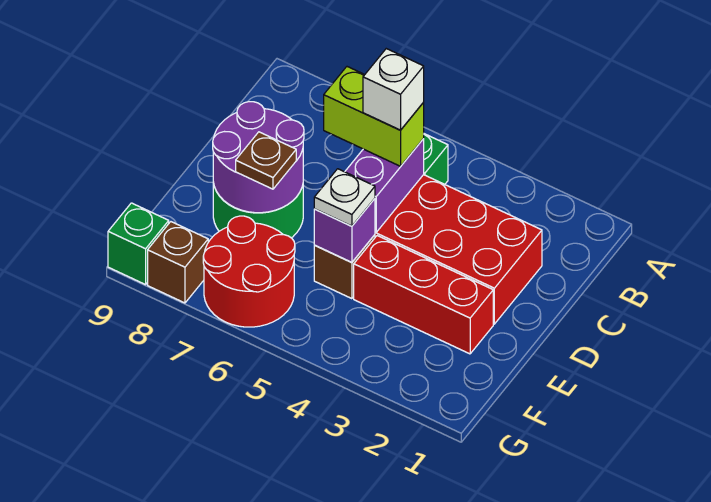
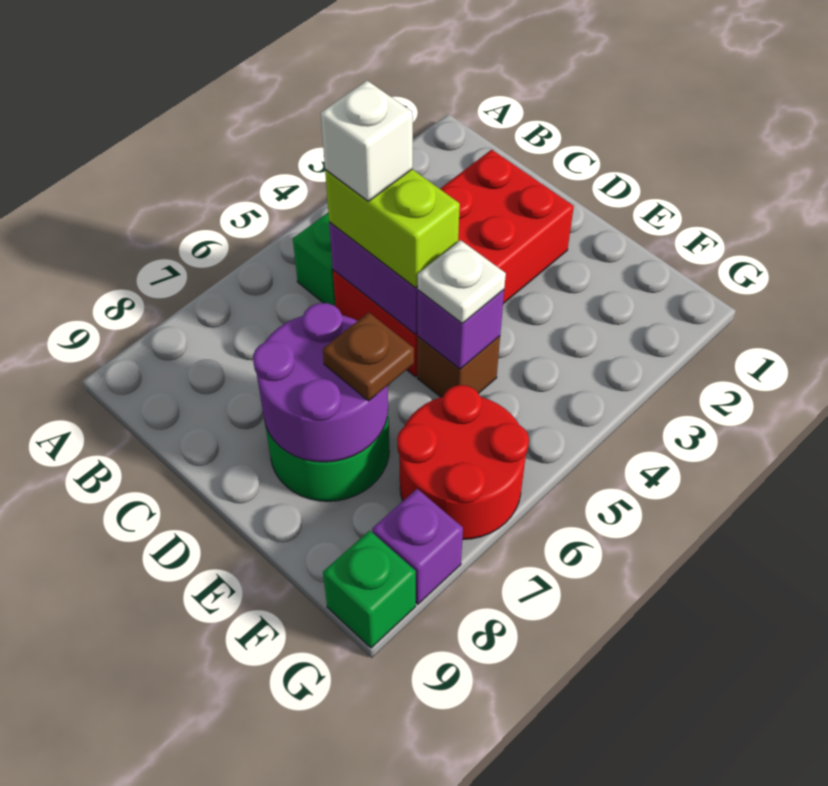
lime 1x2 brick [324,67,424,166] -> lime 1x2 brick turned to [325,169,460,288]
red 1x3 brick [354,236,493,354] -> none
brown 1x1 brick [148,222,208,303] -> purple 1x1 brick [372,489,463,604]

